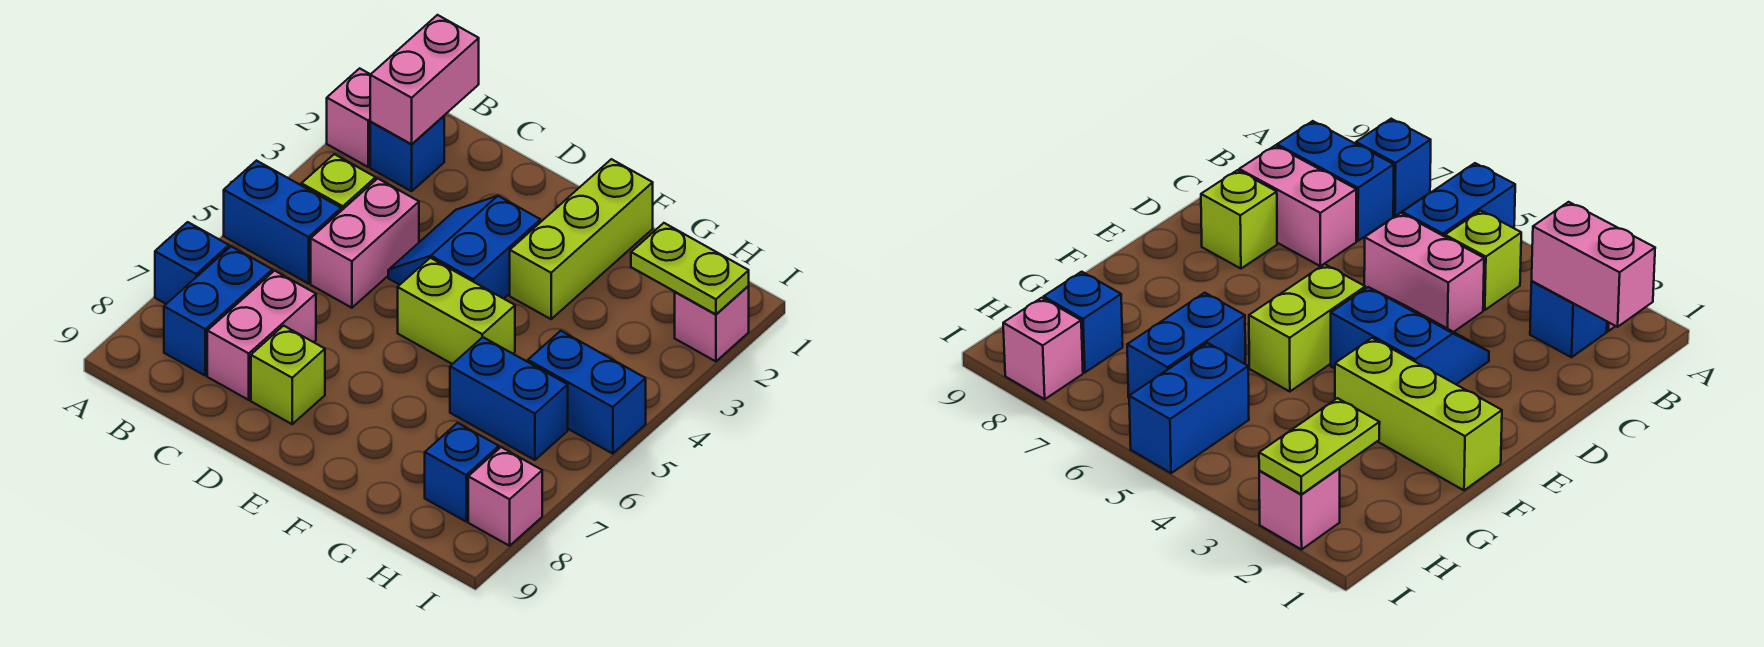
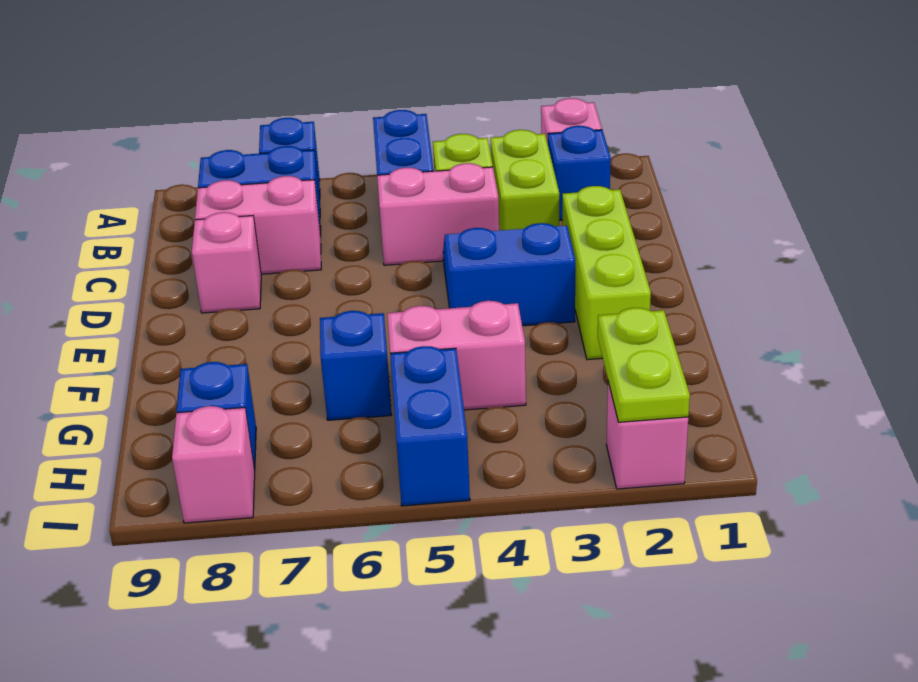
pink 1x2 brick [370,15,479,144] -> pink 1x2 brick moved to [387,301,526,410]
lime 1x1 brick [251,326,325,424] -> pink 1x1 brick [192,212,261,313]
lime 1x2 brick [398,258,515,364] -> lime 1x2 brick moved to [490,130,559,230]
lime 1x3 brick [510,159,653,319] -> lime 1x3 brick turned to [562,186,651,360]
blue 1x2 brick [450,337,568,460] -> blue 1x1 brick [320,311,392,420]

